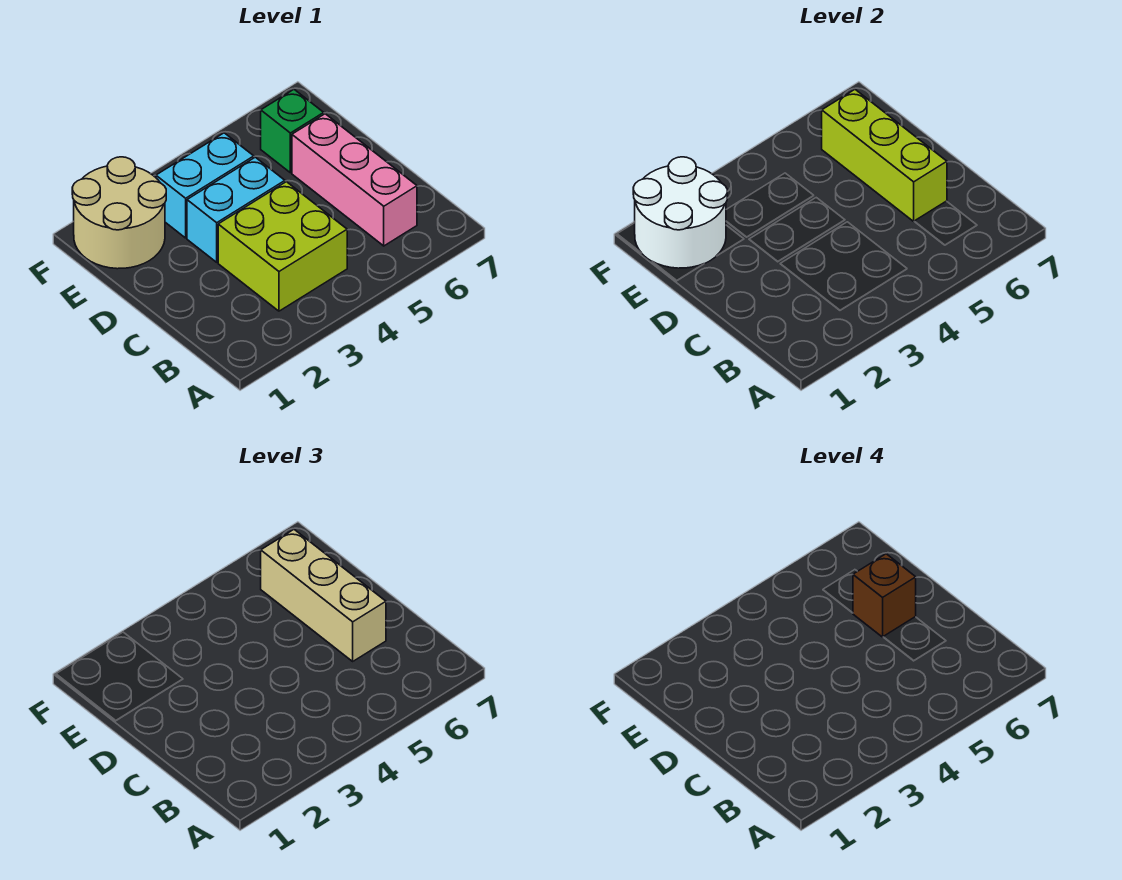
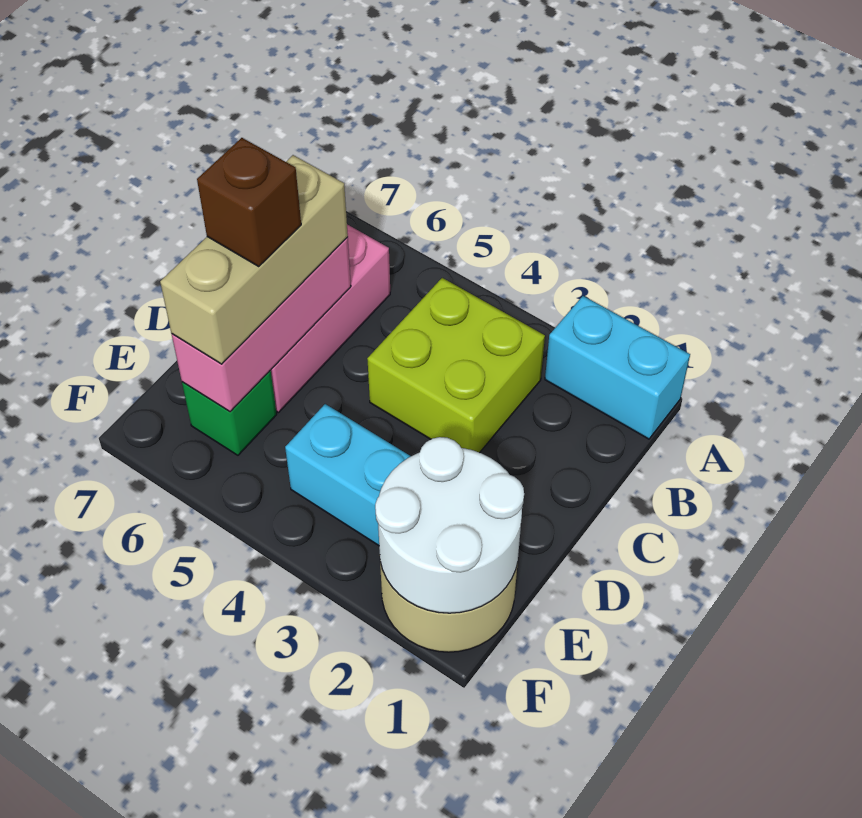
lime 1x3 brick [822,90,947,221] -> pink 1x3 brick [172,237,351,412]
cyan 1x2 brick [187,157,285,262] -> cyan 1x2 brick moved to [545,296,690,439]

